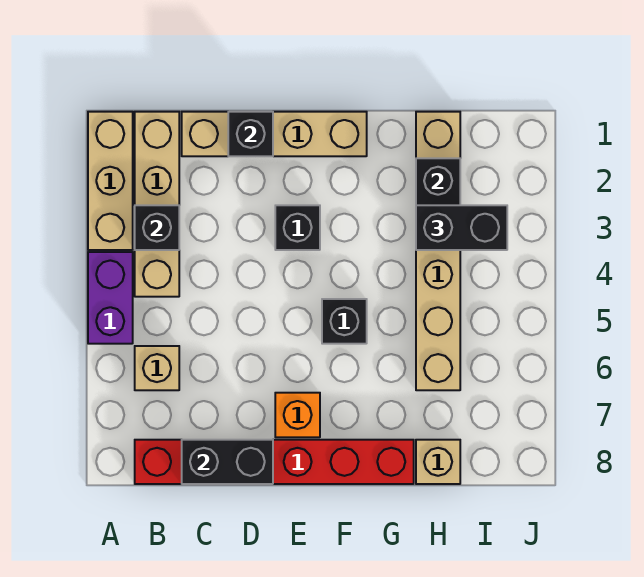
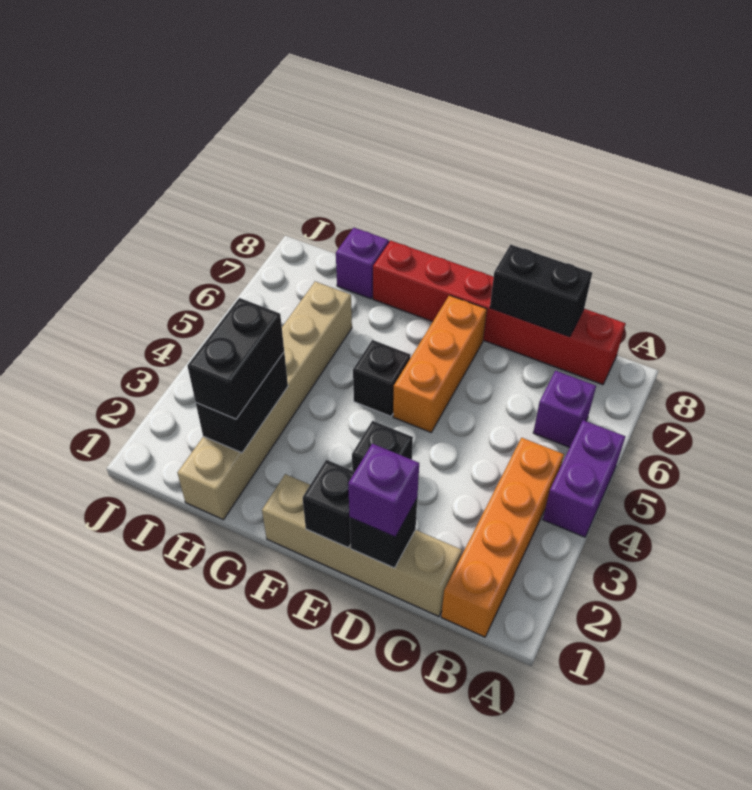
tan 1x3 brick [88,112,133,250] -> none
tan 1x4 brick [135,112,179,297] -> orange 1x4 brick [441,438,564,637]
black 1x1 brick [135,205,179,250] -> black 1x1 brick moved to [303,460,355,548]
tan 1x1 brick [135,346,179,390] -> purple 1x1 brick [533,371,596,447]
none -> purple 1x1 brick [348,444,419,537]
orange 1x1 brick [275,393,320,437] -> orange 1x3 brick [393,295,487,432]
black 1x2 brick [416,205,507,250] -> black 1x2 brick turned to [188,298,284,419]
tan 1x1 brick [416,440,460,484] -> purple 1x1 brick [336,228,389,299]

